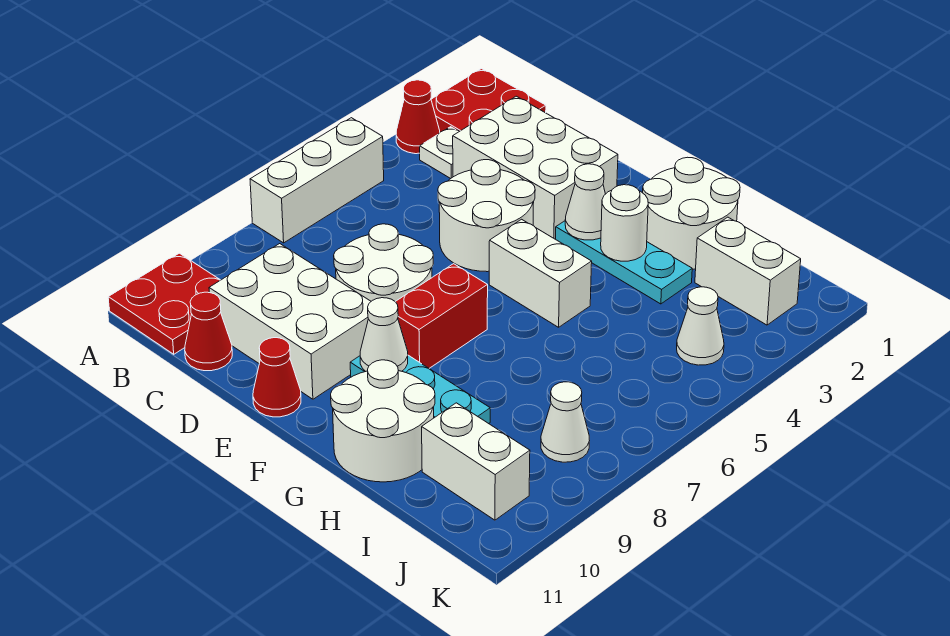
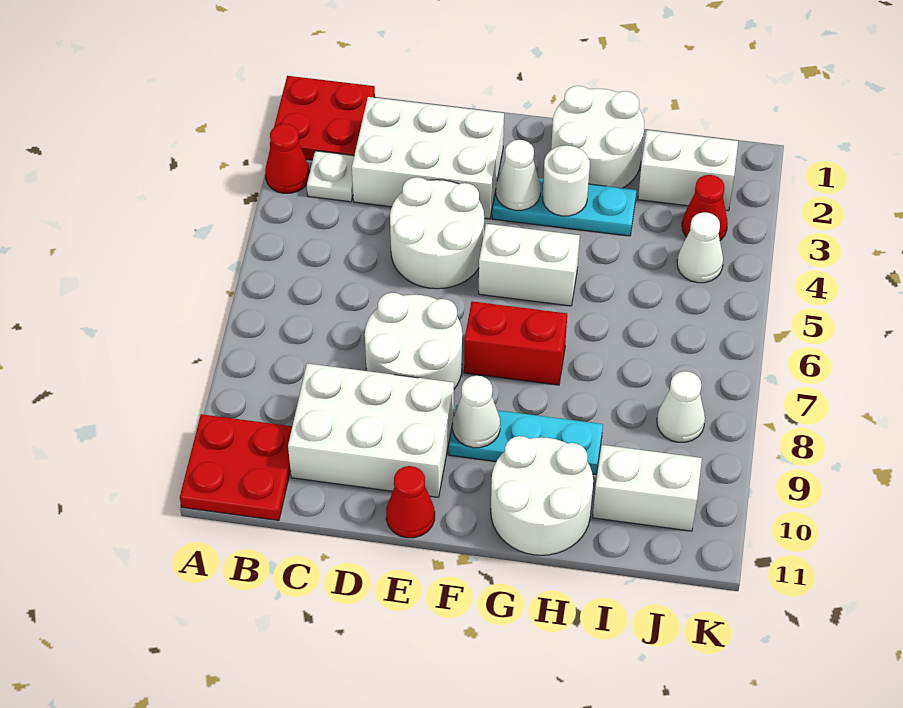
white 1x3 brick [250,118,384,243] -> none
red 1x1 cone [185,292,232,371] -> red 1x1 cone moved to [682,175,728,240]
red 1x2 brick [395,264,488,368] -> red 1x2 brick turned to [464,301,567,385]

